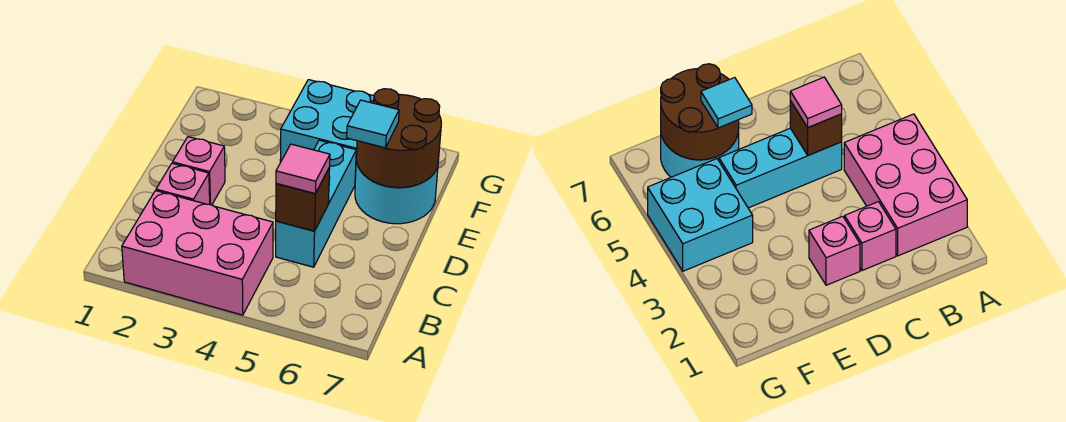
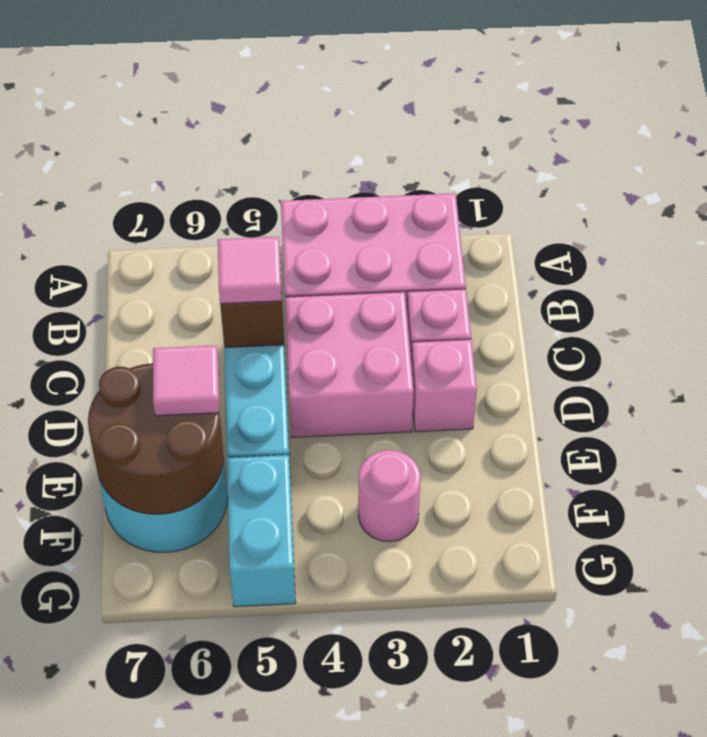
none -> pink 2x2 brick [285,292,413,438]
cyan 1x1 tile [347,100,399,148] -> pink 1x1 tile [153,345,219,416]
none -> pink 1x1 round brick [358,450,421,542]
cyan 2x2 brick [280,80,374,180] -> cyan 1x2 brick [227,455,296,607]

